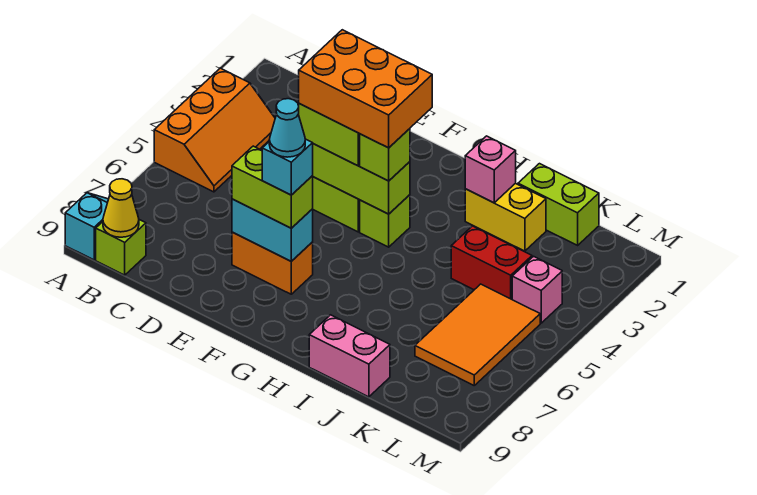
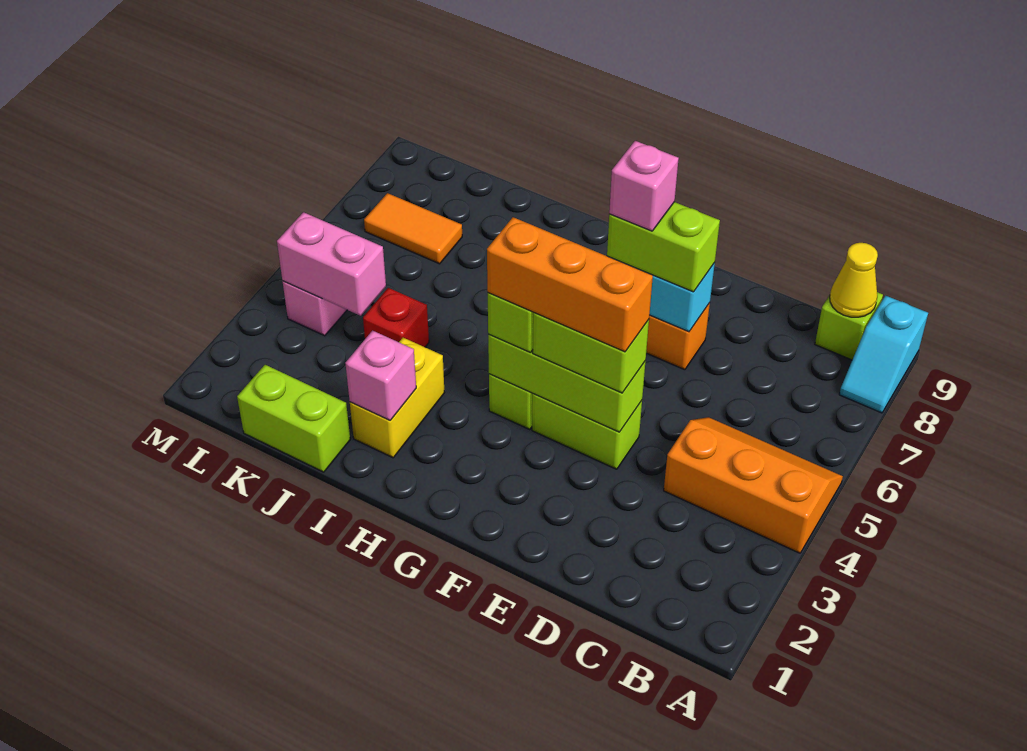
orange 2x3 slope [154,68,275,192] -> orange 2x3 slope turned to [664,417,843,553]
orange 2x3 brick [299,30,432,148] -> orange 1x3 brick [487,217,653,352]
cyan 1x1 brick [262,139,313,195] -> pink 1x1 brick [609,141,679,231]
cyan 1x1 cone [269,99,305,157] -> none
yellow 1x2 brick [465,183,546,251] -> yellow 1x2 brick turned to [350,338,445,458]
pink 1x2 brick [309,315,390,397] -> pink 1x2 brick moved to [277,212,386,316]
red 1x2 brick [451,226,532,299] -> red 1x1 brick [363,288,429,347]
orange 2x3 tile [415,284,540,385] -> orange 1x2 tile [364,193,462,264]

